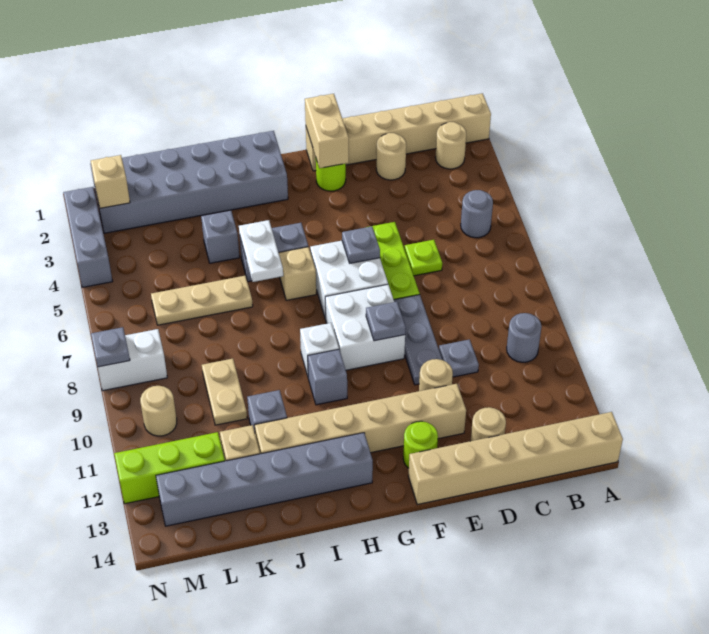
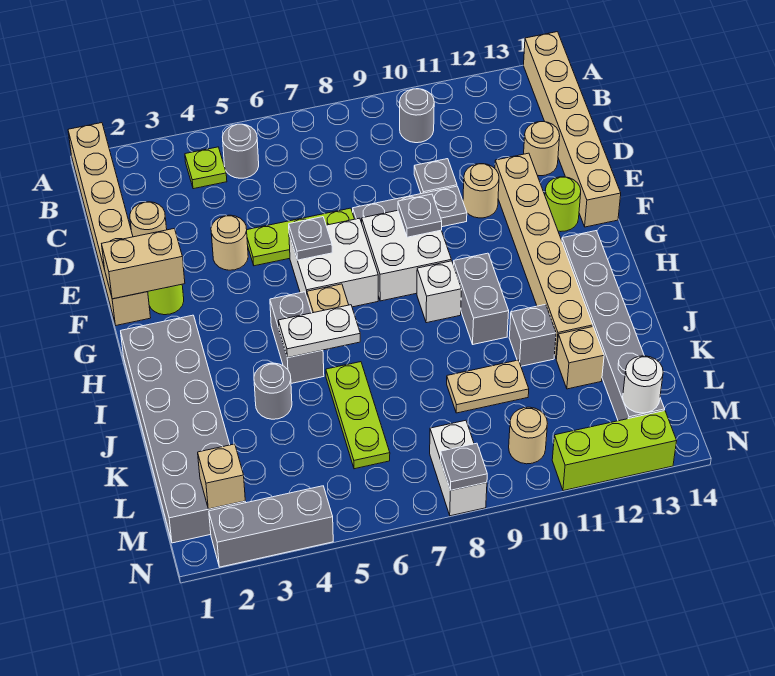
tan 1x1 round brick [435,122,466,169] -> tan 1x1 round brick moved to [211,215,248,270]
lime 1x1 plate [405,240,442,276] -> lime 1x1 plate moved to [185,147,227,189]
grey 1x1 brick [308,349,347,405] -> grey 1x2 brick [454,253,509,344]
grey 1x1 brick [201,211,239,263] -> grey 1x1 round brick [254,363,292,419]
tan 1x3 plate [151,275,253,325] -> lime 1x3 plate [326,362,390,469]
lime 1x3 brick [114,432,225,504] -> lime 1x3 brick turned to [552,411,677,491]
none -> white 1x1 round brick [623,356,663,413]

